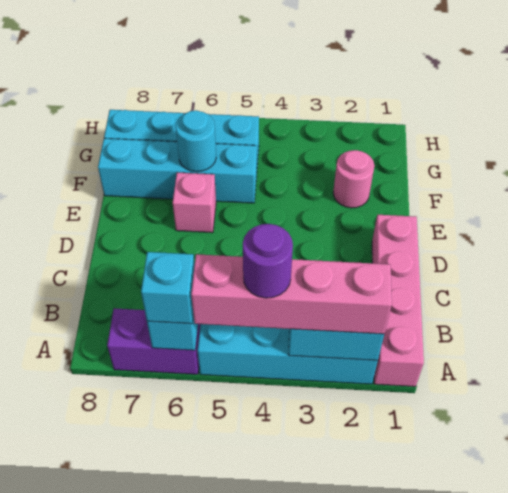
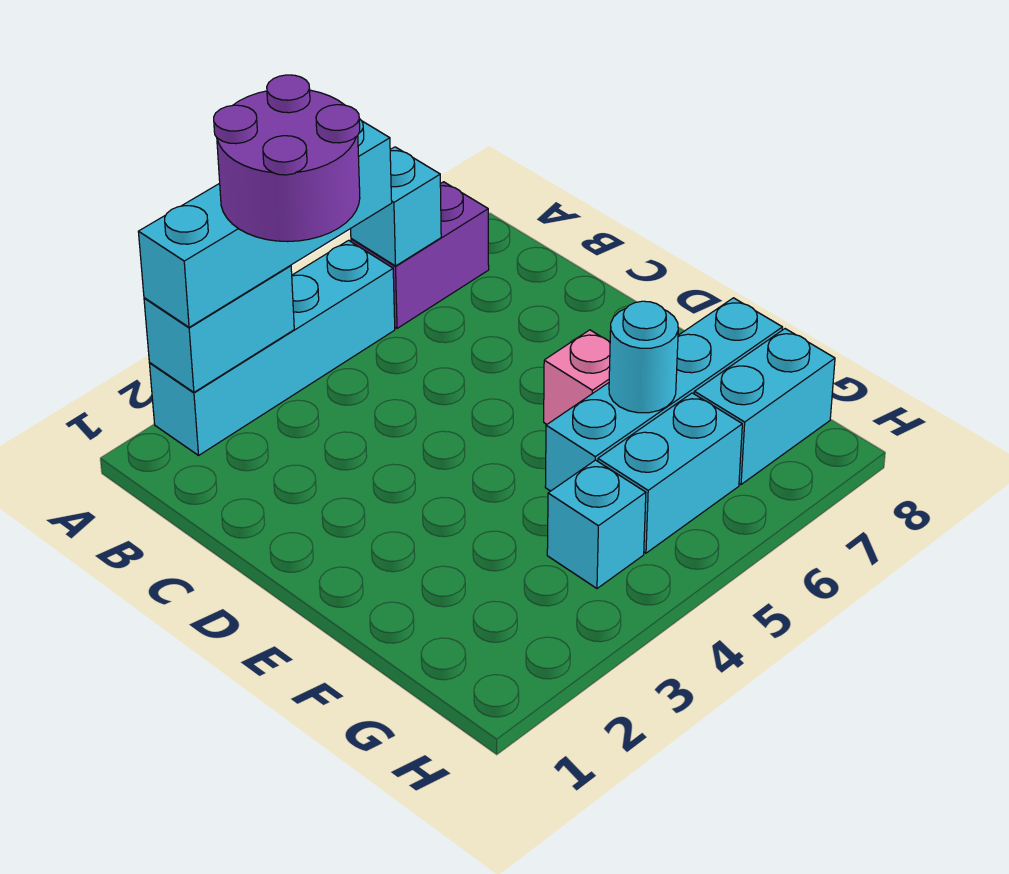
pink 1x4 brick [372,215,424,387] -> none
pink 1x4 brick [191,254,392,334] -> cyan 1x4 brick [138,119,392,327]
purple 1x1 round brick [243,224,293,298] -> purple 2x2 round brick [214,75,360,242]
cyan 1x1 brick [141,252,195,324] -> cyan 1x1 brick moved to [547,460,646,588]
pink 1x1 round brick [333,150,374,208] -> none

